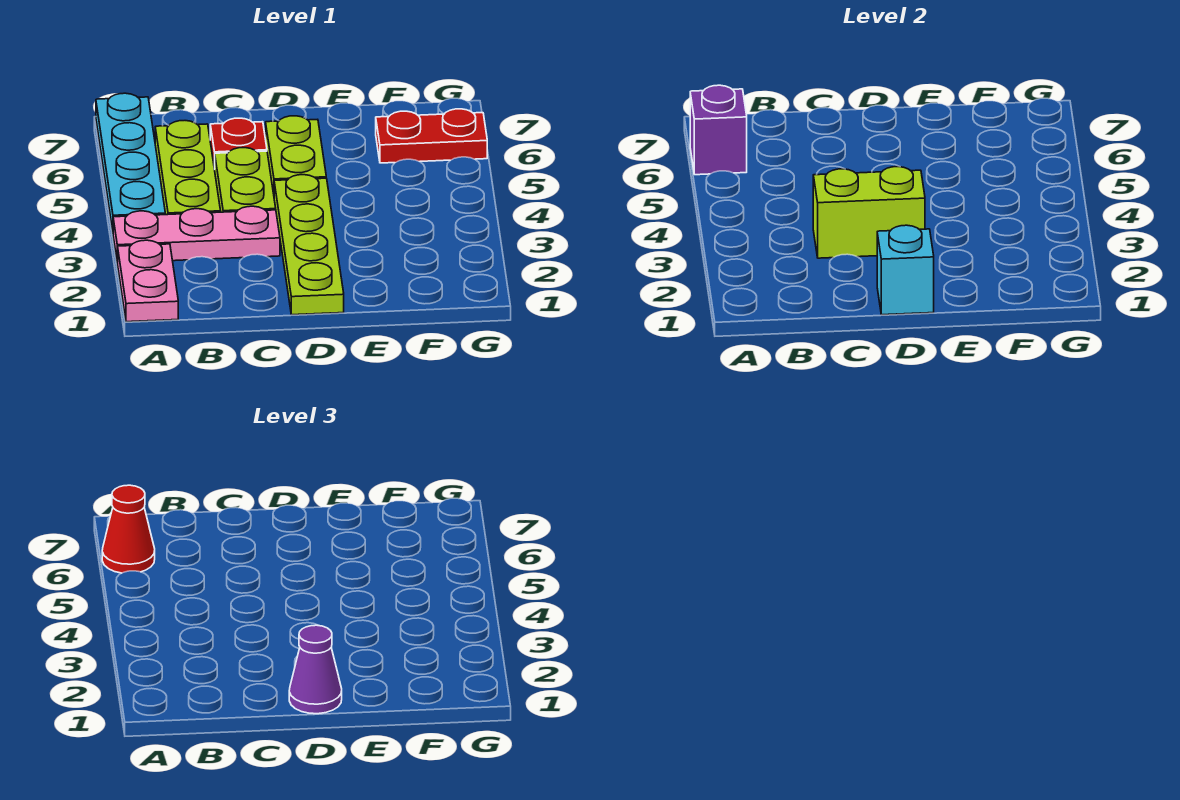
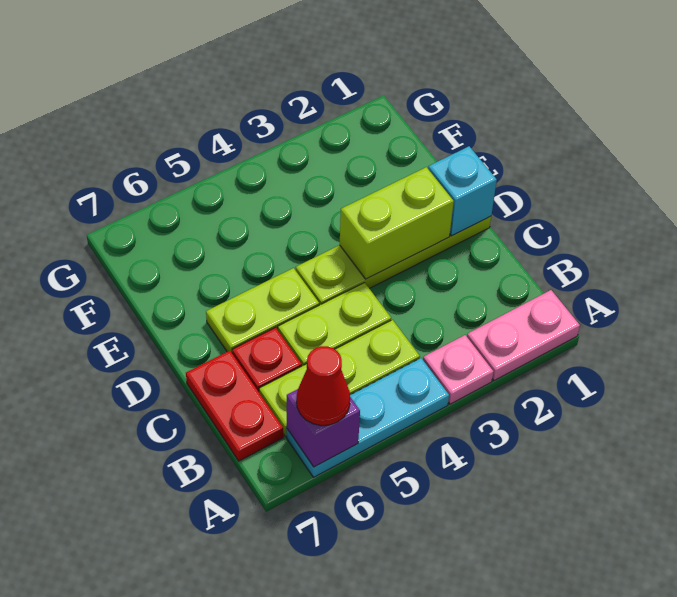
pink 1x3 plate [113,206,280,263] -> pink 1x1 plate [423,335,493,404]
cyan 1x4 plate [96,93,165,230] -> cyan 1x3 plate [287,358,449,477]
lime 1x2 brick [813,167,925,258] -> lime 1x2 brick turned to [340,167,454,279]
purple 1x1 cone [289,625,342,714] -> none
red 1x2 plate [376,109,487,163] -> red 1x2 plate moved to [186,351,283,461]

